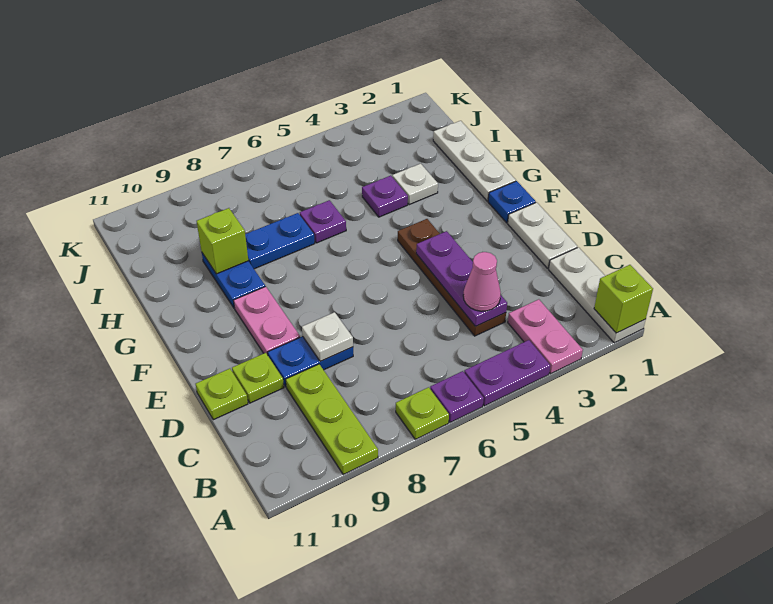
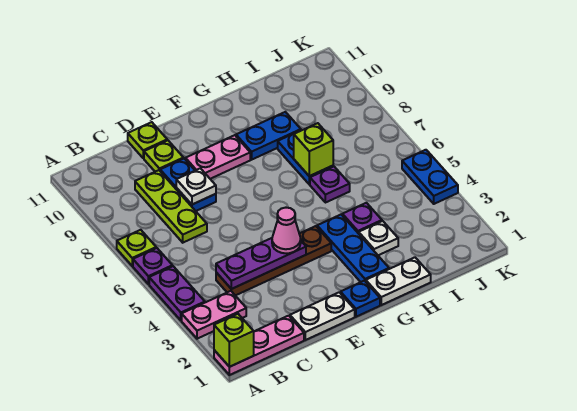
white 1x3 plate [549,247,646,343] -> pink 1x3 plate [214,316,304,375]
lime 1x3 plate [286,364,378,474] -> lime 1x3 plate turned to [135,170,207,243]
pink 1x1 cone [463,252,501,311] -> pink 1x1 cone moved to [272,208,301,253]
white 1x3 plate [433,121,516,201] -> white 1x2 plate [366,257,431,305]
none -> blue 1x3 plate [317,215,389,282]
lime 1x1 brick [197,208,248,274] -> lime 1x1 brick moved to [294,123,333,176]
none -> blue 1x2 plate [402,150,458,204]

